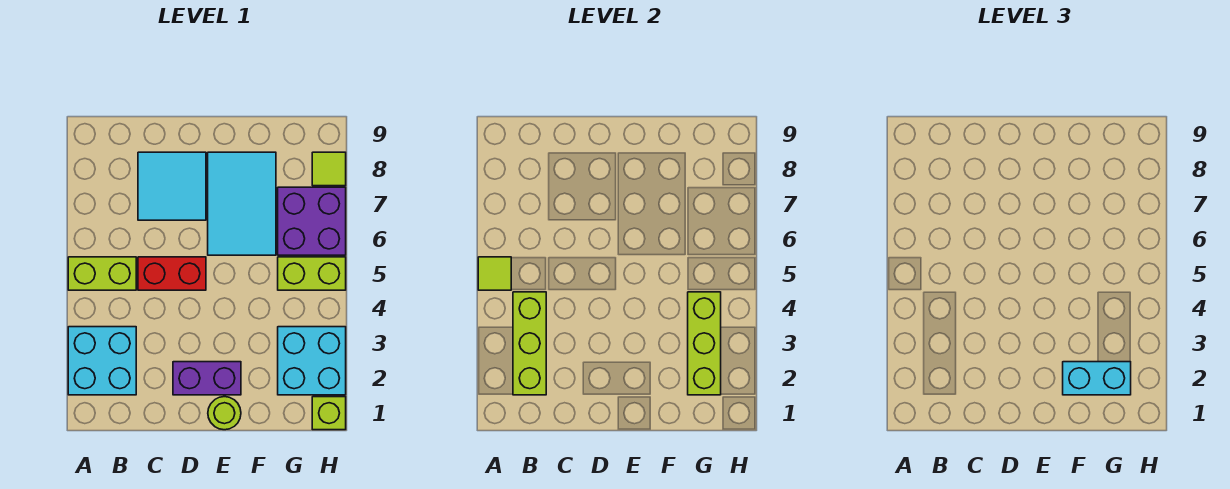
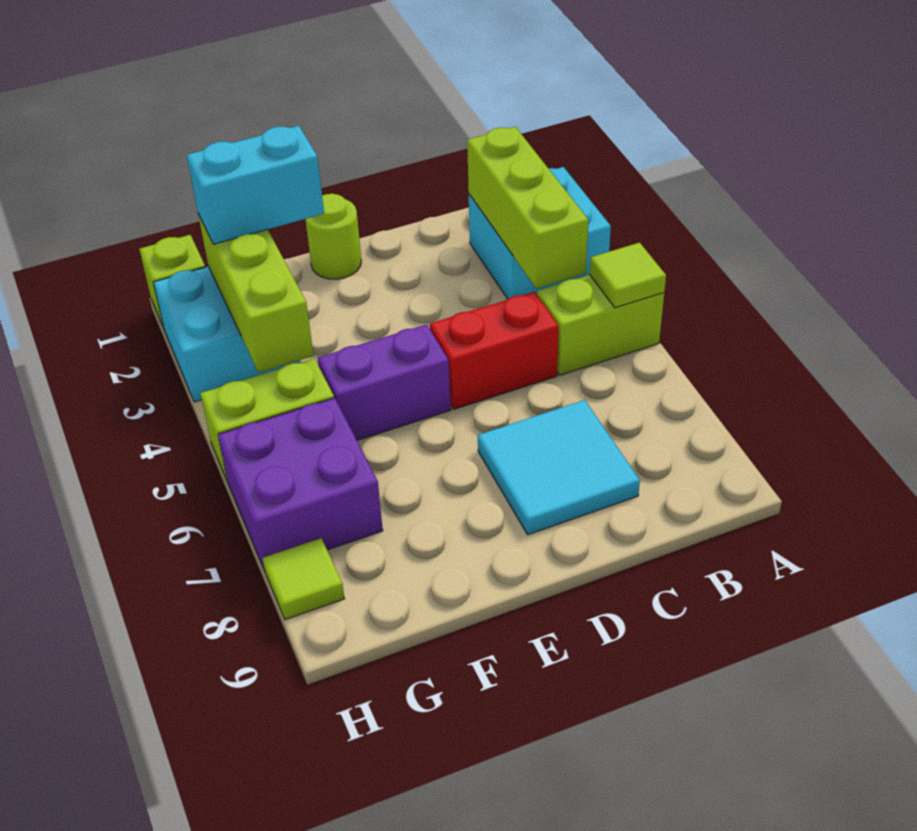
purple 1x2 brick [173,362,241,395] -> purple 1x2 brick moved to [317,324,451,440]
cyan 2x3 tile [208,152,276,255] -> none

